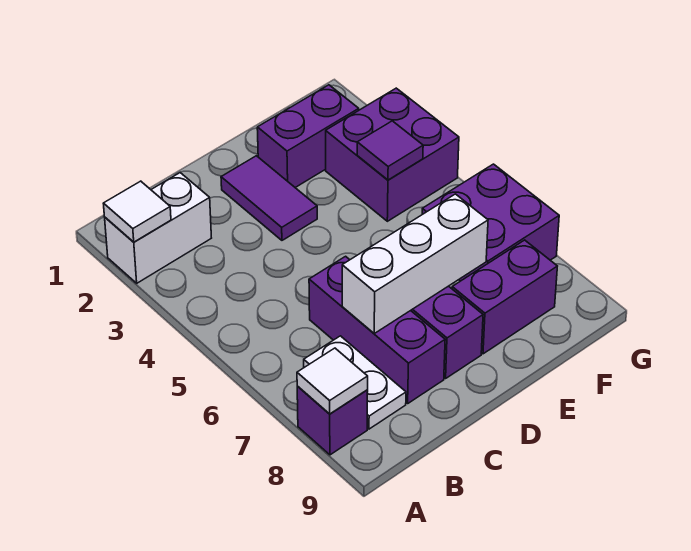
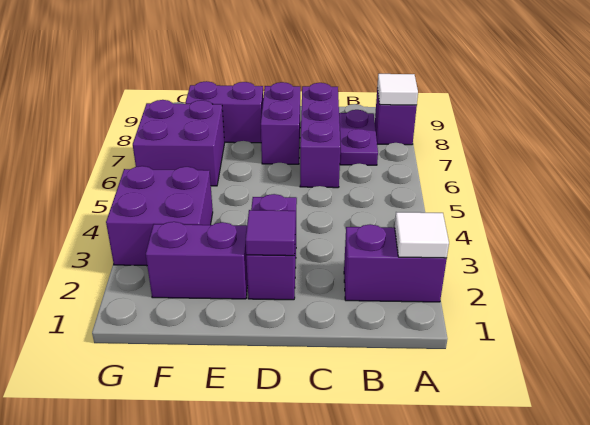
white 1x2 brick [105,173,211,283] -> purple 1x2 brick [344,224,447,302]
white 1x2 plate [304,336,406,429] -> purple 1x2 plate [339,110,378,165]
white 1x3 brick [342,194,488,333] -> none
purple 1x2 tile [221,156,317,240] -> purple 1x2 brick [246,194,297,300]
purple 1x1 tile [357,121,423,180] -> purple 1x1 tile moved to [246,210,295,256]

